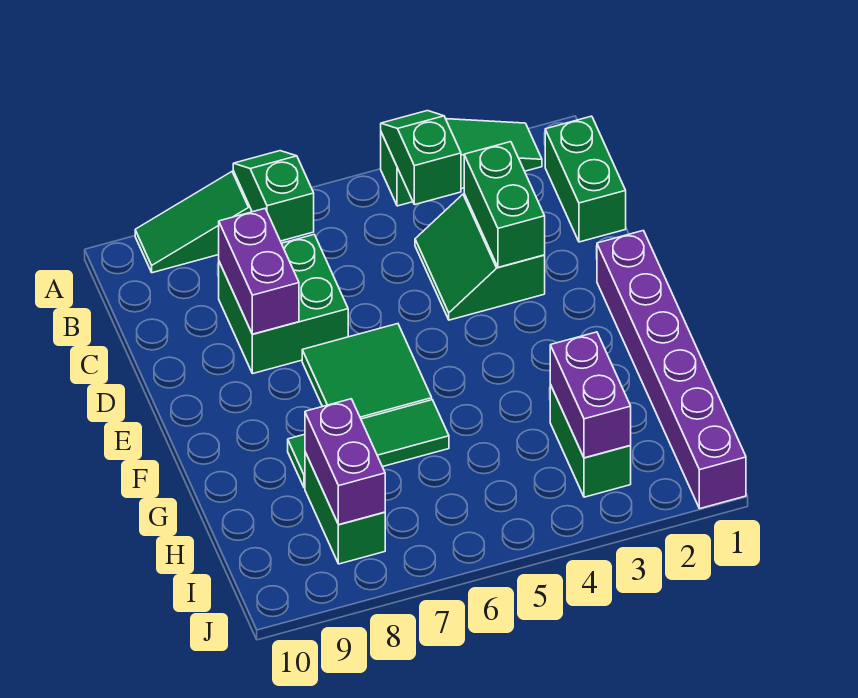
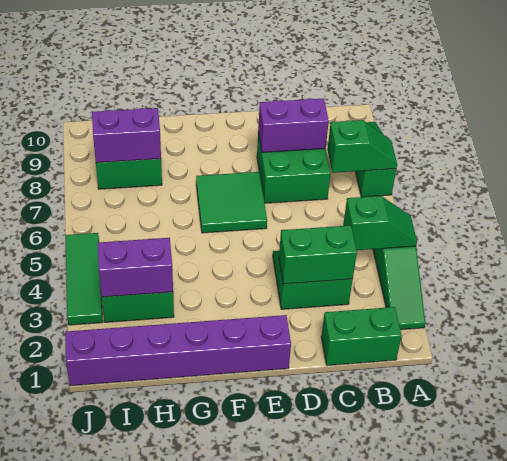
green 1x3 tile [288,400,449,488] -> green 1x3 tile moved to [65,233,103,325]

